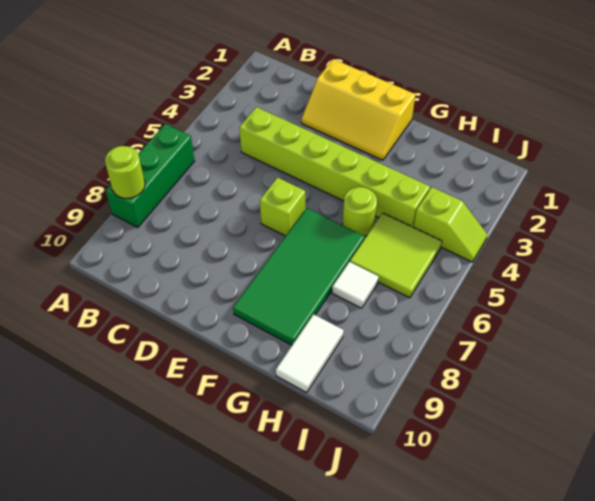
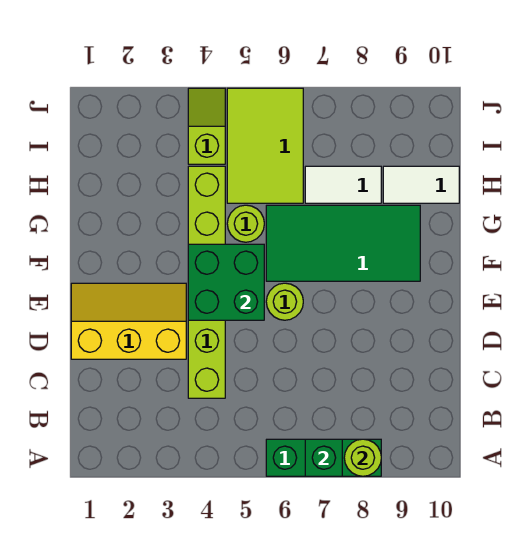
none -> green 1x1 brick [305,439,342,476]
yellow 2x3 slope [302,59,415,160] -> yellow 2x3 slope turned to [71,283,186,359]
none -> green 2x2 brick [188,244,264,320]
lime 1x1 brick [260,178,305,236] -> lime 1x1 round brick [266,283,303,320]
lime 2x2 tile [350,213,442,298] -> lime 2x3 tile [227,88,303,203]
white 1x1 tile [332,262,379,308] -> white 1x2 tile [305,166,381,203]

